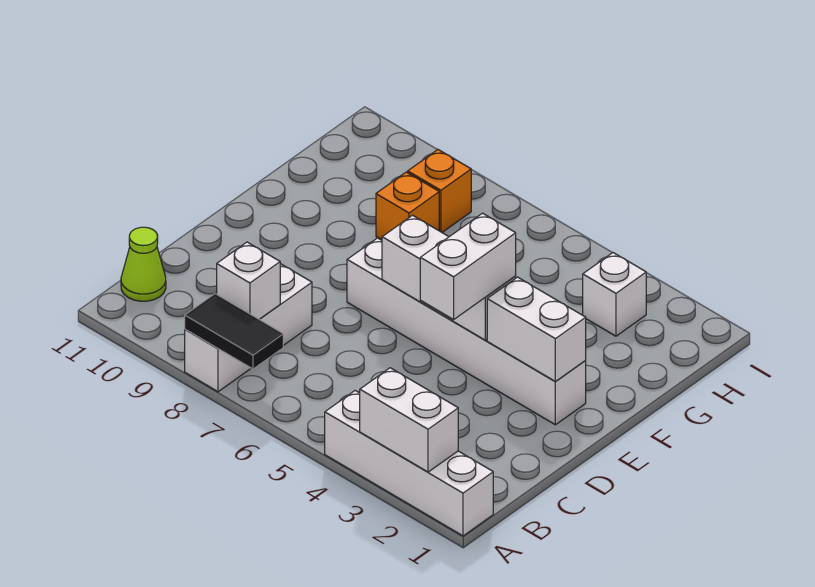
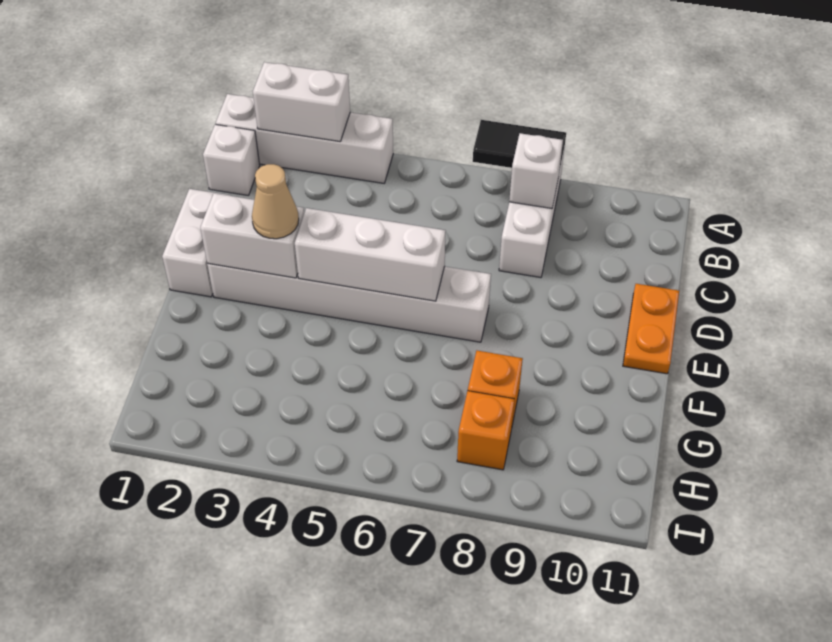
lime 1x1 cone [121,227,166,301] -> none
white 1x2 brick [420,213,516,320] -> white 1x2 brick moved to [162,189,230,297]
none -> orange 1x2 plate [623,284,679,374]
none -> tan 1x1 cone [252,164,299,239]
white 1x1 brick [583,253,646,336] -> white 1x1 brick moved to [203,124,260,196]

